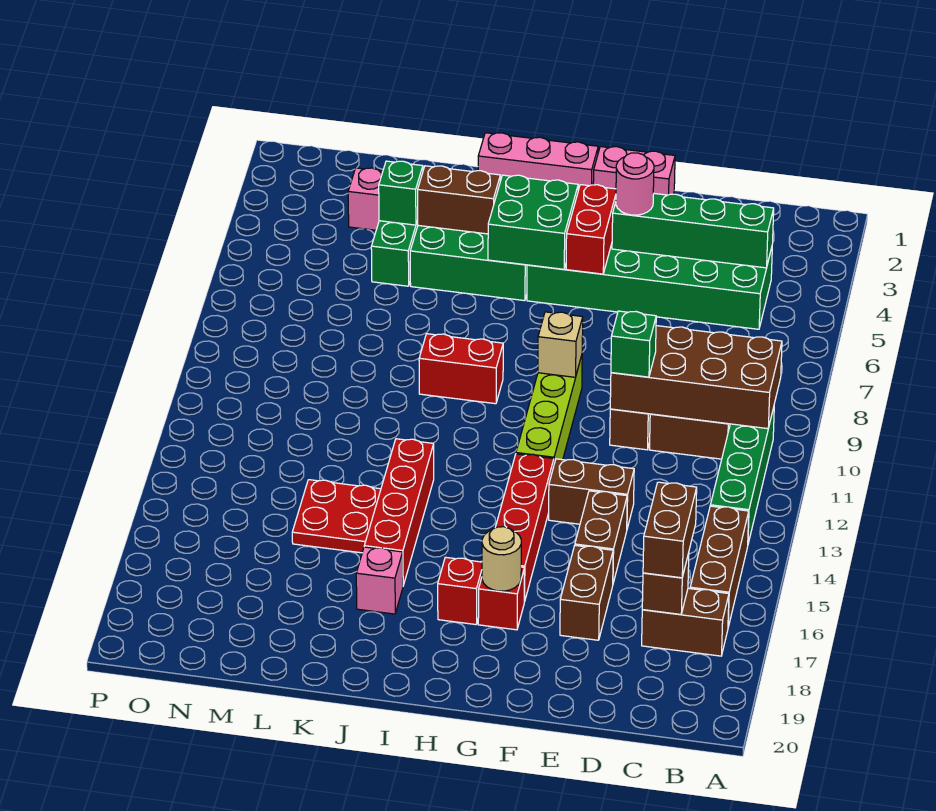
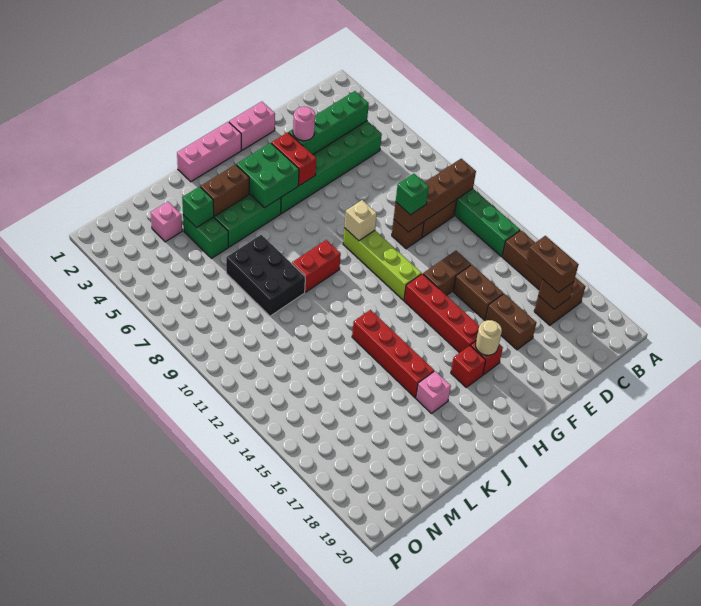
brown 2x4 brick [610,326,782,429] -> brown 1x4 brick [394,159,476,232]
none -> black 2x3 brick [226,235,305,316]
red 2x2 plate [292,480,381,553] -> none

